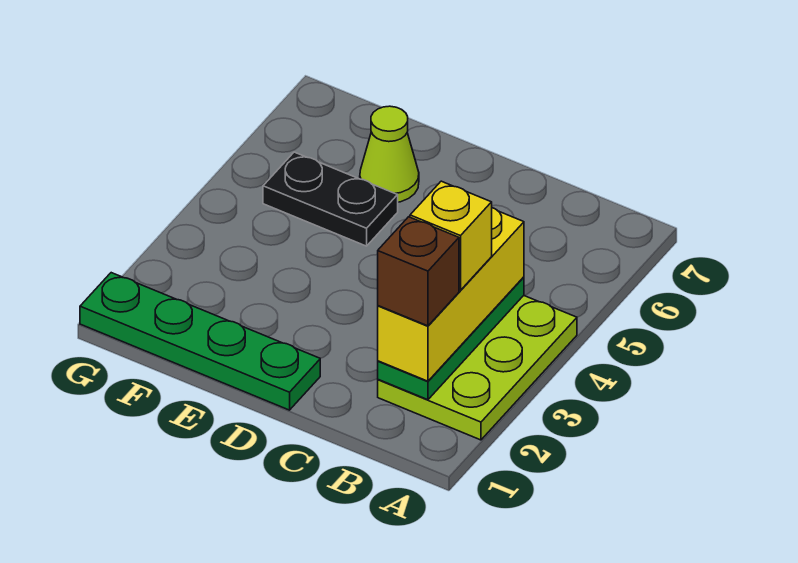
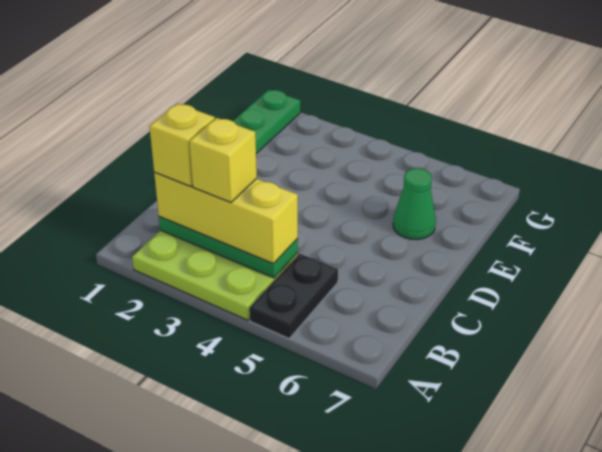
brown 1x1 brick [378,217,459,326] -> yellow 1x1 brick [149,103,215,187]
black 1x2 plate [263,152,398,246] -> black 1x2 plate moved to [249,254,338,338]
lime 1x1 cone [360,106,419,202] -> green 1x1 cone [393,168,436,239]

